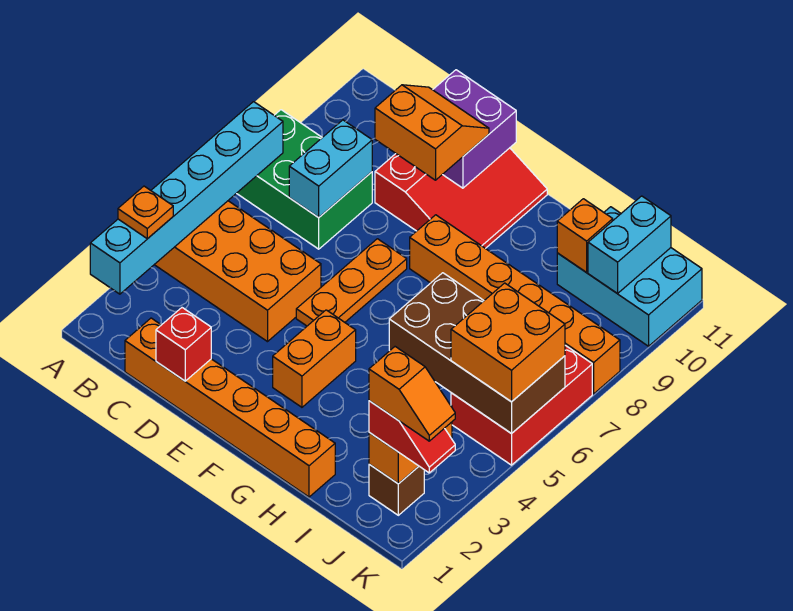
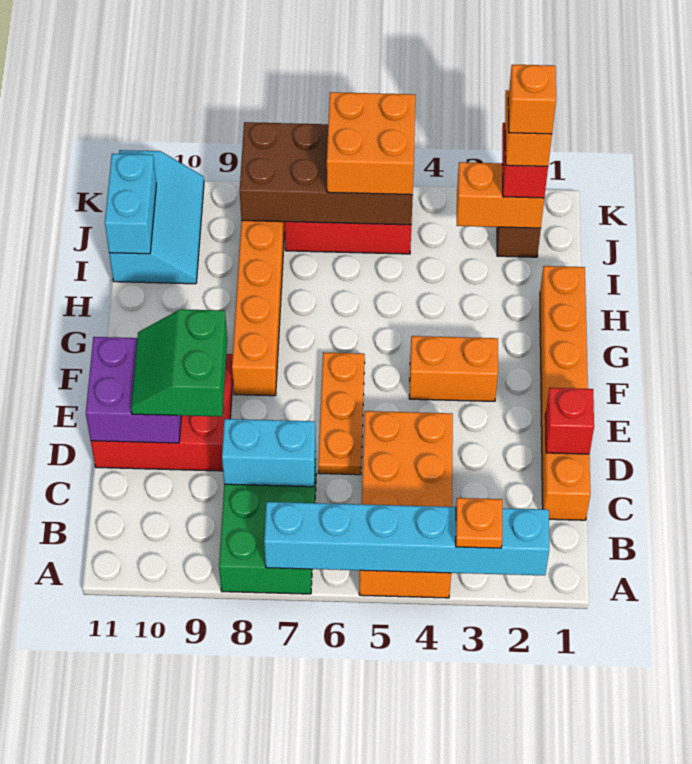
orange 2x2 slope [375,85,489,180] -> green 2x2 slope [131,309,227,417]
orange 1x3 plate [296,239,407,326] -> orange 1x3 plate turned to [318,352,365,475]
brown 2x4 brick [389,273,565,434] -> brown 2x4 brick turned to [240,122,413,225]
cyan 2x3 brick [557,207,702,346] -> cyan 2x3 slope [109,150,204,284]
orange 1x1 brick [557,199,613,273] -> orange 1x1 brick moved to [508,65,556,134]
cyan 1x2 brick [588,196,671,294] -> cyan 1x2 brick turned to [105,154,156,254]

